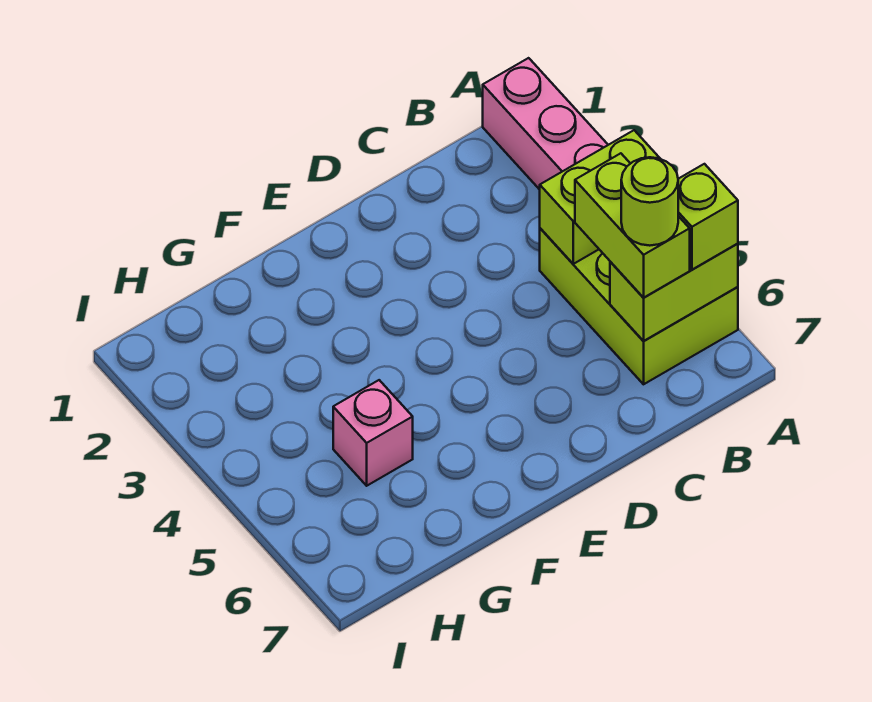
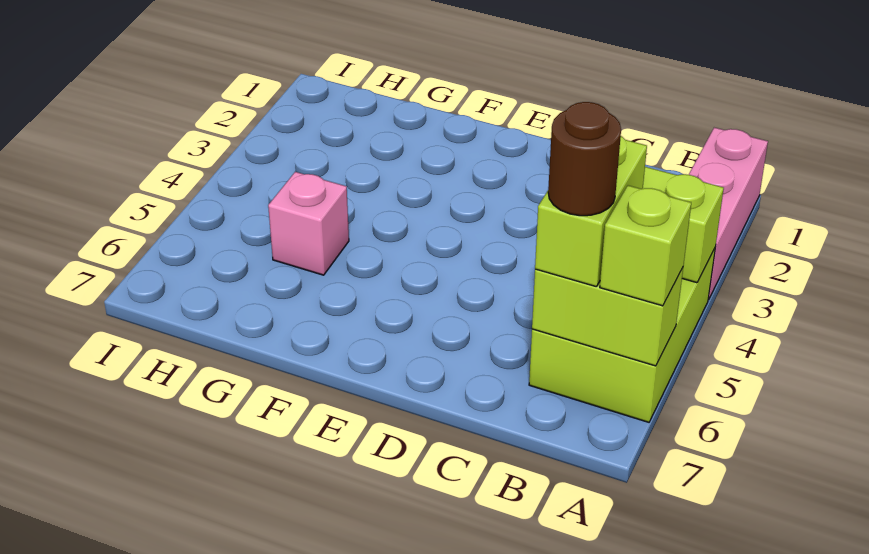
lime 1x1 round brick [621,157,678,246] -> brown 1x1 round brick [548,102,621,216]

